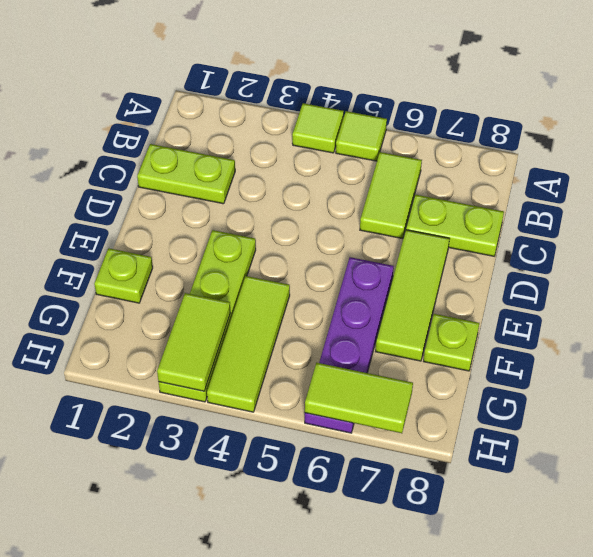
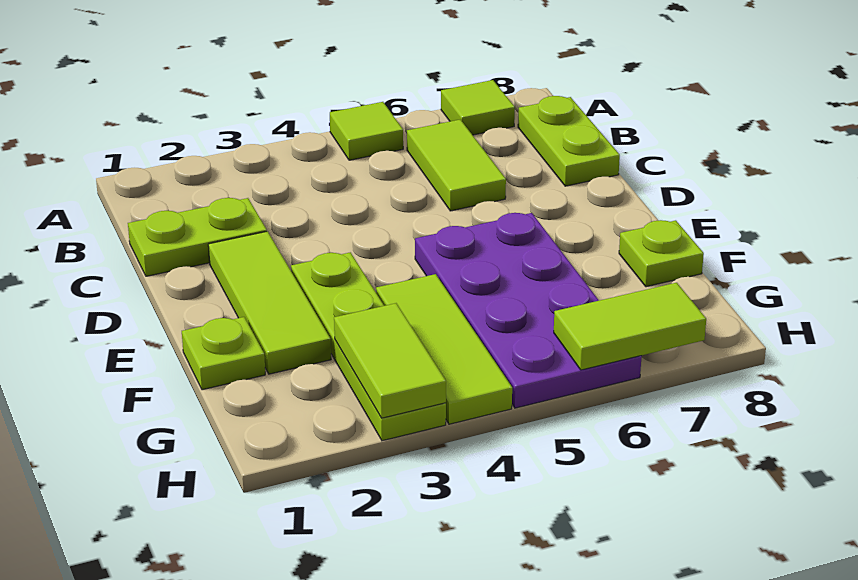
lime 1x1 tile [292,103,344,153] -> lime 1x1 tile moved to [441,80,515,135]
lime 1x2 plate [406,195,504,256] -> lime 1x2 plate turned to [518,96,620,186]
lime 1x3 tile [375,230,449,361] -> lime 1x3 tile moved to [208,231,331,374]
purple 1x4 plate [305,257,394,433] -> purple 2x4 plate [415,213,642,408]

